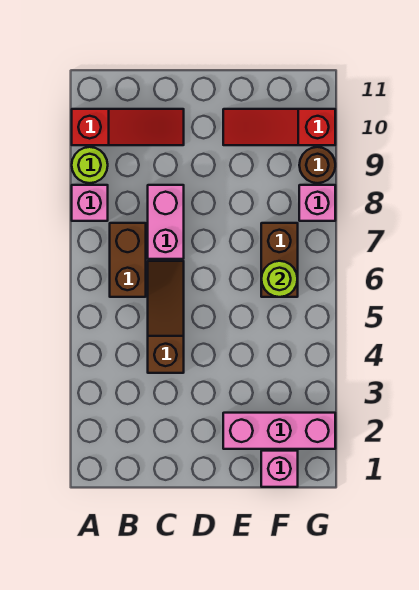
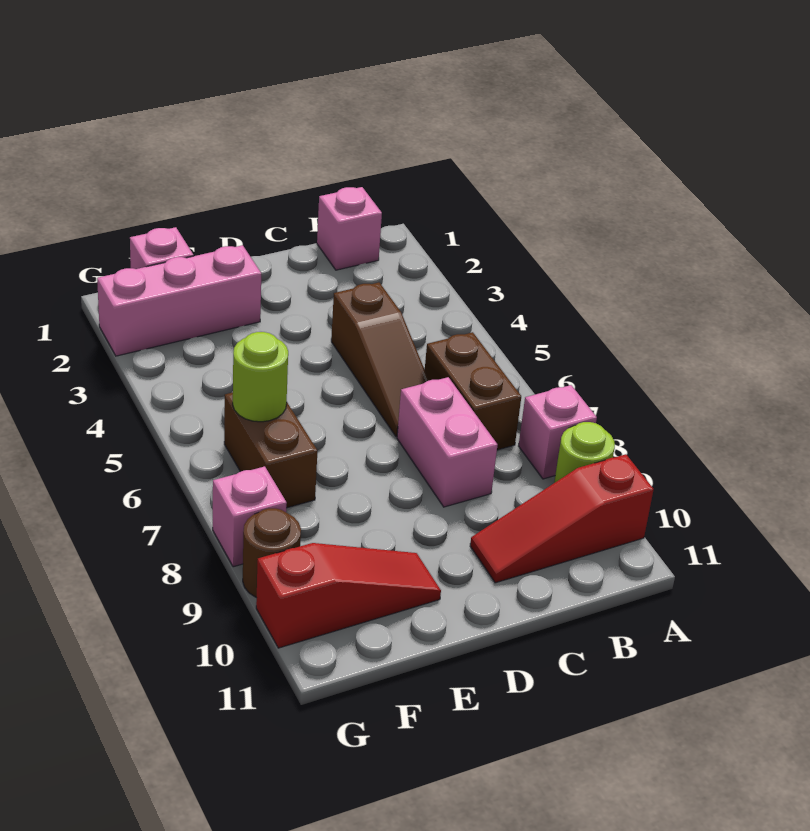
none -> pink 1x1 brick [317,187,382,270]

